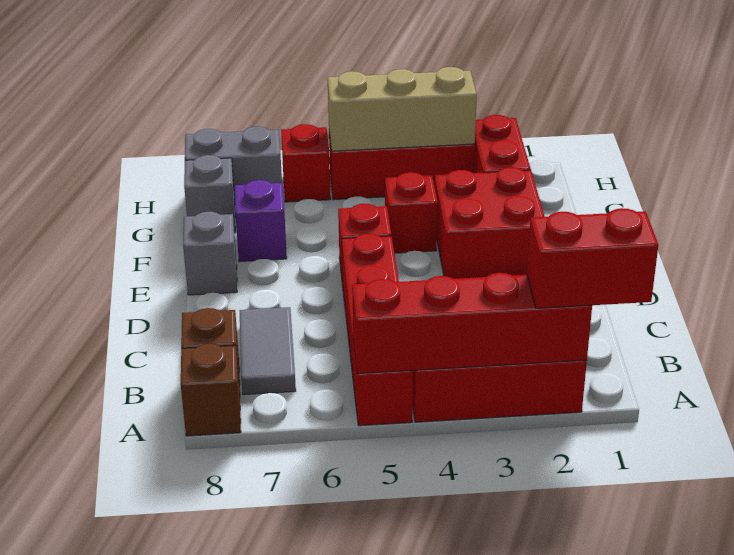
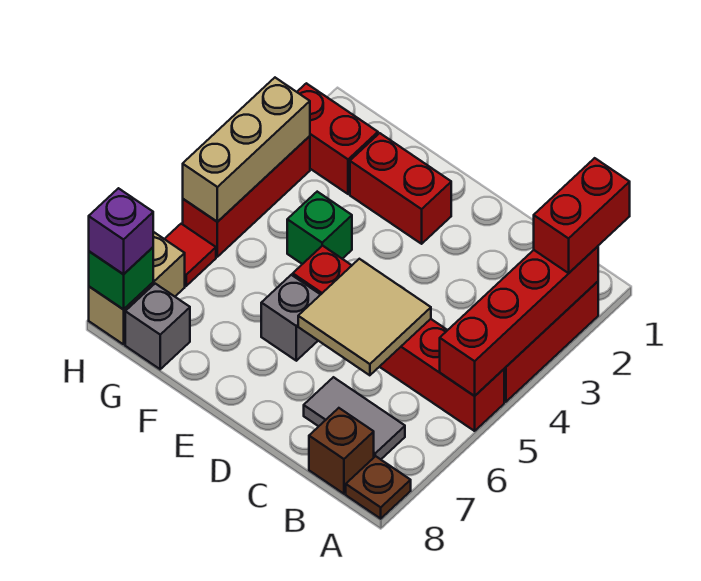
brown 1x1 brick [181,344,241,436] -> brown 1x1 plate [346,456,411,519]
none -> tan 2x2 tile [298,259,431,375]
red 2x2 brick [434,167,545,279] -> red 1x2 brick [350,133,451,244]
grey 1x1 brick [183,212,237,295] -> grey 1x1 brick moved to [261,275,320,361]
red 1x1 brick [385,172,438,253] -> green 1x1 brick [287,192,352,264]
purple 1x1 brick [235,180,287,262] -> purple 1x1 brick moved to [89,188,153,274]
red 1x1 brick [281,124,331,202] -> red 1x1 tile [165,224,216,286]
grey 1x2 brick [185,127,282,199] -> tan 1x2 brick [89,232,185,344]
none -> green 1x1 brick [89,247,153,310]

